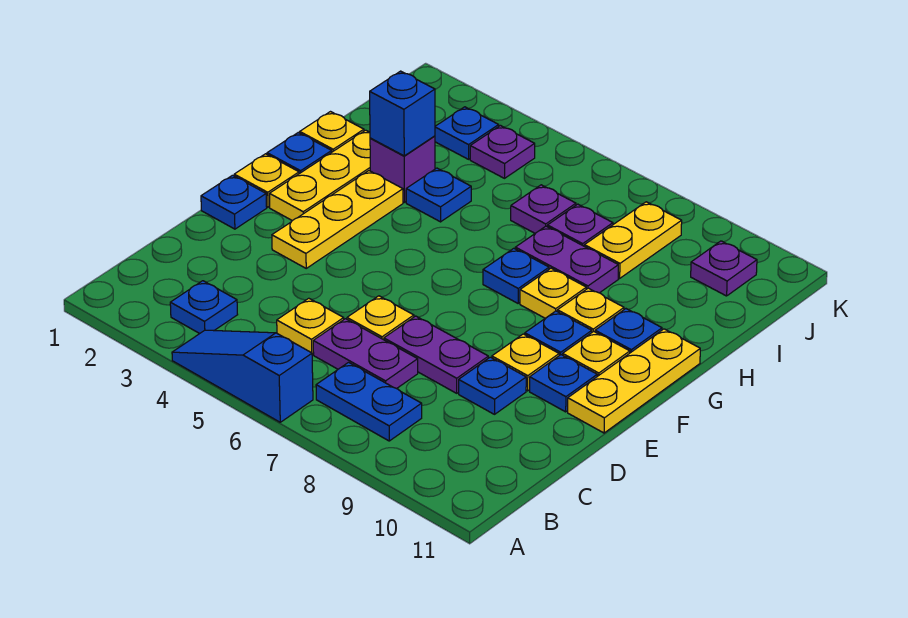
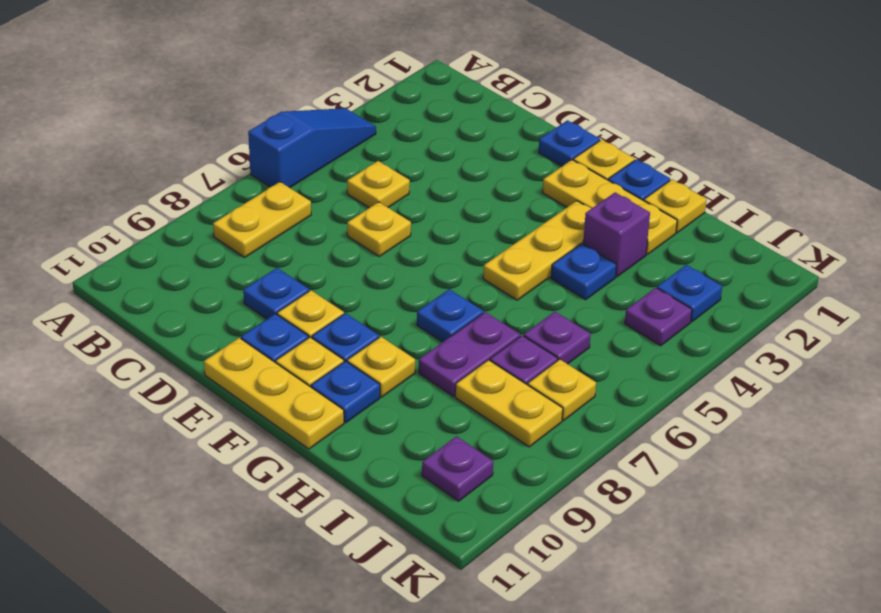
blue 1x1 plate [170,281,238,334] -> none
blue 1x2 plate [316,362,422,441] -> yellow 1x2 plate [213,182,311,257]
purple 1x2 plate [313,319,418,389] -> none
purple 1x2 plate [384,316,488,393] -> none
yellow 1x3 plate [272,171,403,268] -> yellow 1x3 plate turned to [483,201,591,300]
yellow 1x1 plate [520,268,586,318] -> yellow 1x1 plate moved to [528,359,596,421]
blue 1x1 brick [370,71,435,156] -> none

